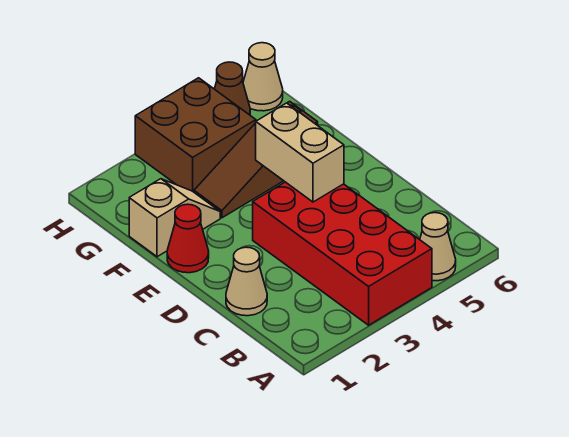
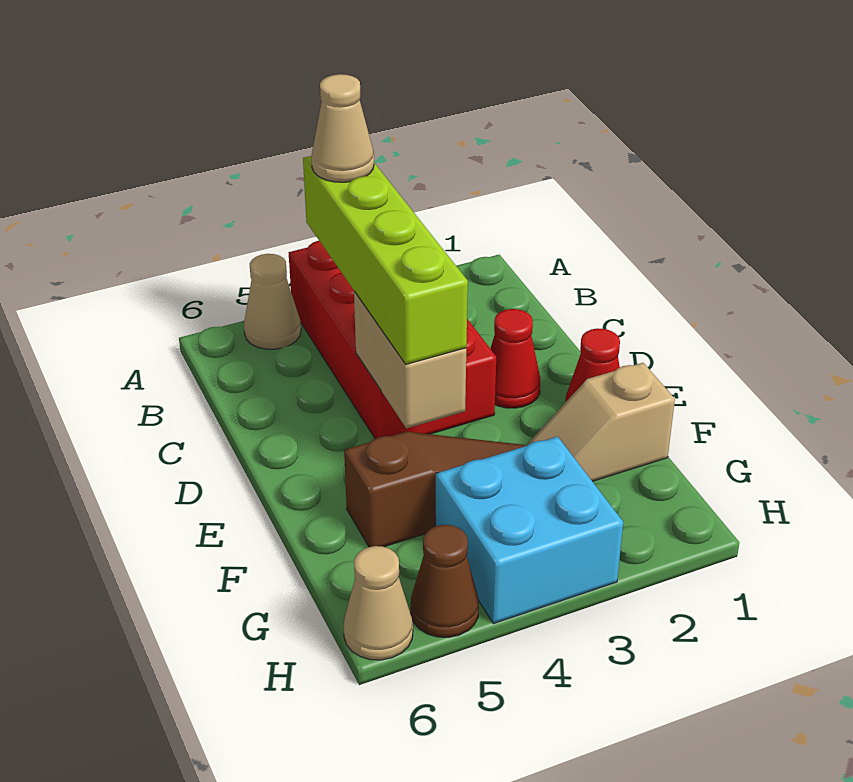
none -> lime 1x4 brick [303,156,468,364]
tan 1x1 cone [226,247,267,316] -> tan 1x1 cone moved to [311,74,374,182]
none -> red 1x1 cone [490,309,540,408]
brown 2x2 brick [135,78,256,192] -> cyan 2x2 brick [435,437,623,624]

